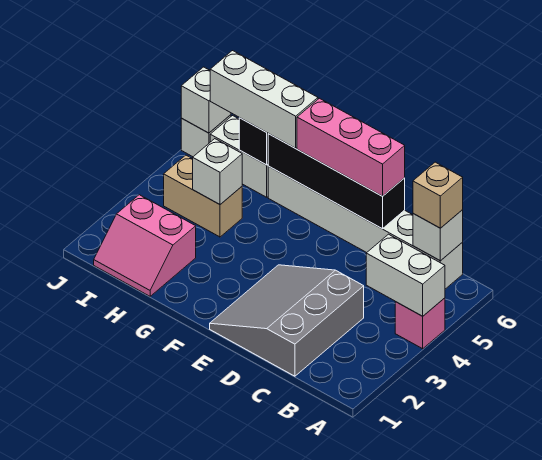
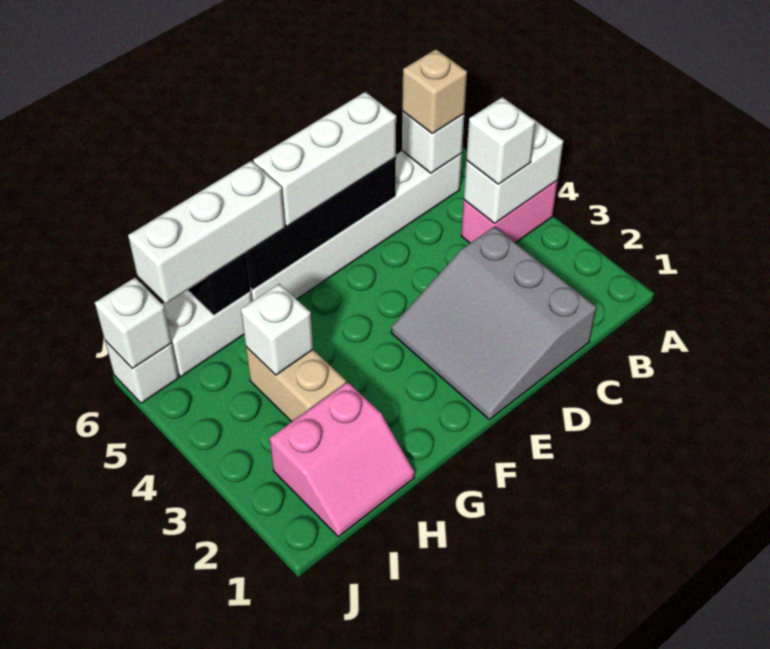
pink 1x1 brick [395,298,445,349] -> pink 1x2 brick [461,180,558,243]
none -> white 1x1 brick [466,97,536,184]
pink 1x3 brick [297,98,405,196] -> white 1x3 brick [253,92,396,226]
tan 1x2 brick [164,155,242,237] -> tan 1x2 brick turned to [246,347,346,422]

